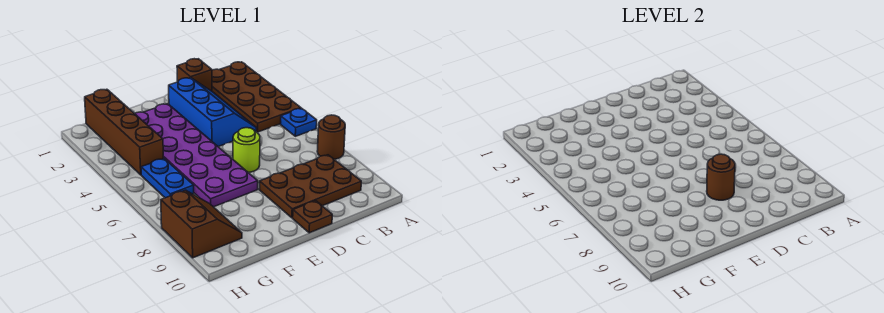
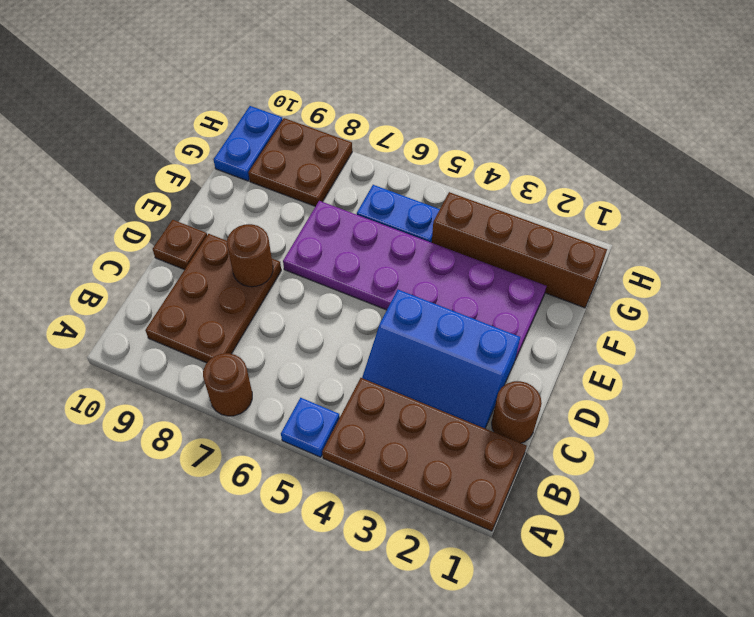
brown 1x1 brick [177,59,212,91] -> brown 1x1 round brick [492,381,542,443]
lime 1x1 round brick [233,128,260,172] -> none
brown 2x2 slope [161,190,242,258] -> brown 2x2 plate [248,118,352,206]
none -> blue 1x2 plate [214,106,282,181]

